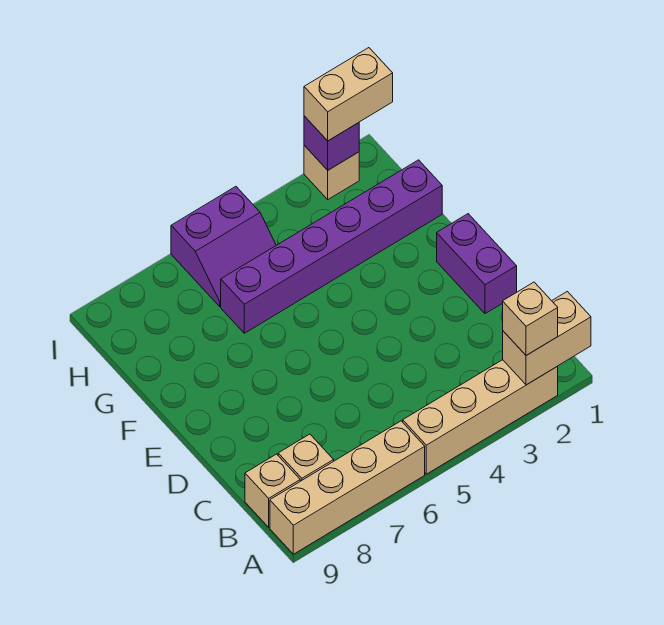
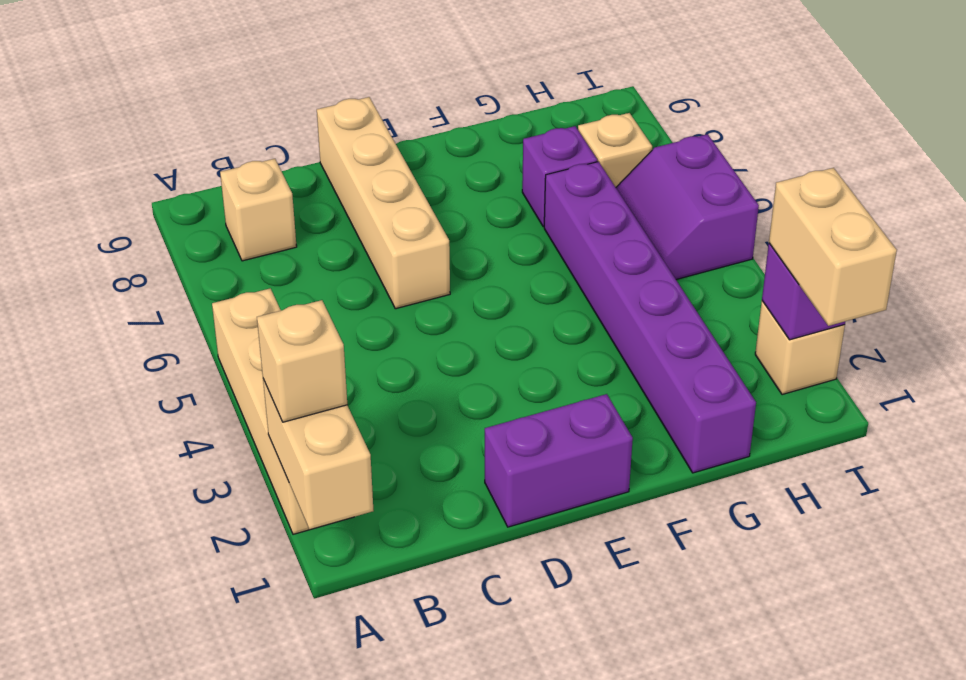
tan 1x4 brick [270,421,425,554] -> tan 1x4 brick moved to [317,97,450,309]
tan 1x1 brick [245,454,300,527] -> tan 1x1 brick moved to [578,113,652,187]
none -> purple 1x1 brick [522,126,597,227]

